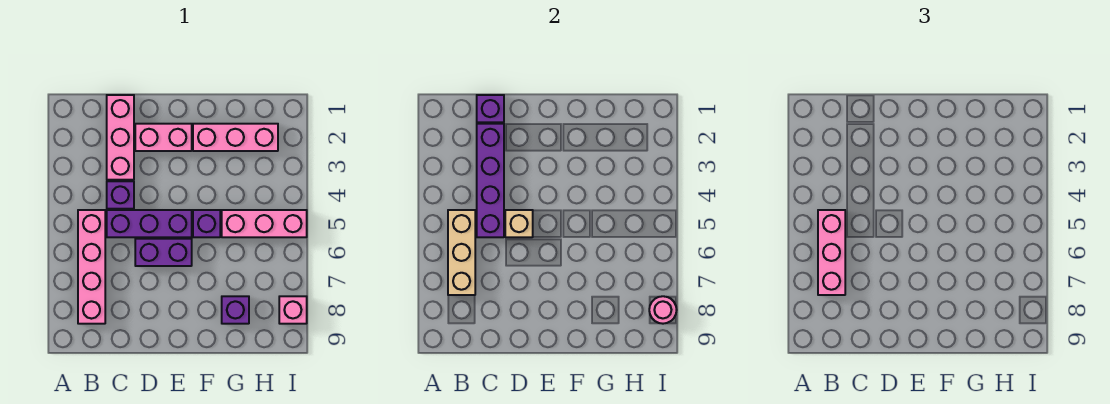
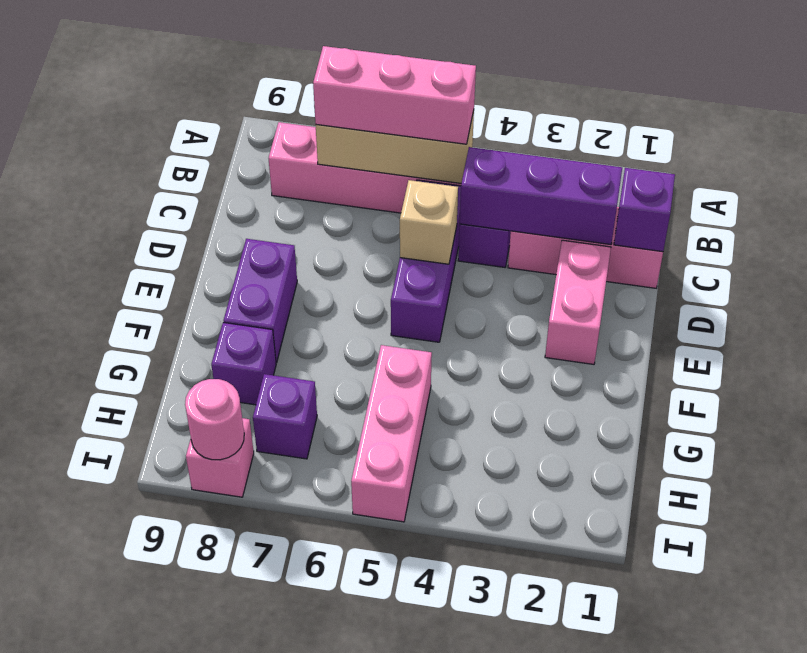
purple 1x4 brick [477,124,504,237] -> purple 1x3 brick [460,147,622,244]
purple 1x2 brick [135,239,192,266] -> purple 1x2 brick moved to [224,239,297,363]
pink 1x3 brick [193,124,278,151] -> none
purple 1x1 brick [193,210,220,237] -> purple 1x1 brick moved to [253,374,317,459]

